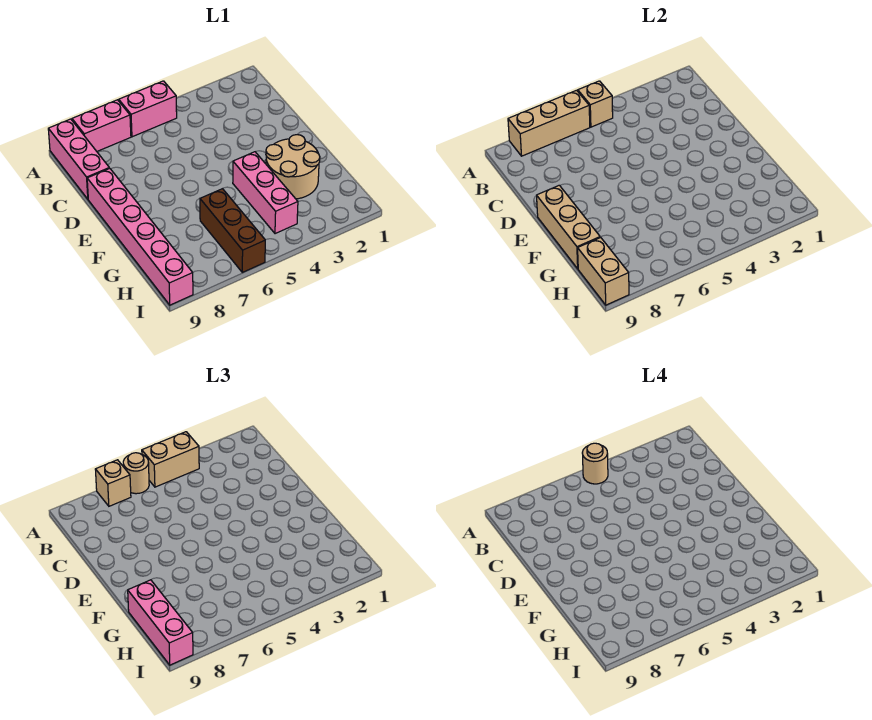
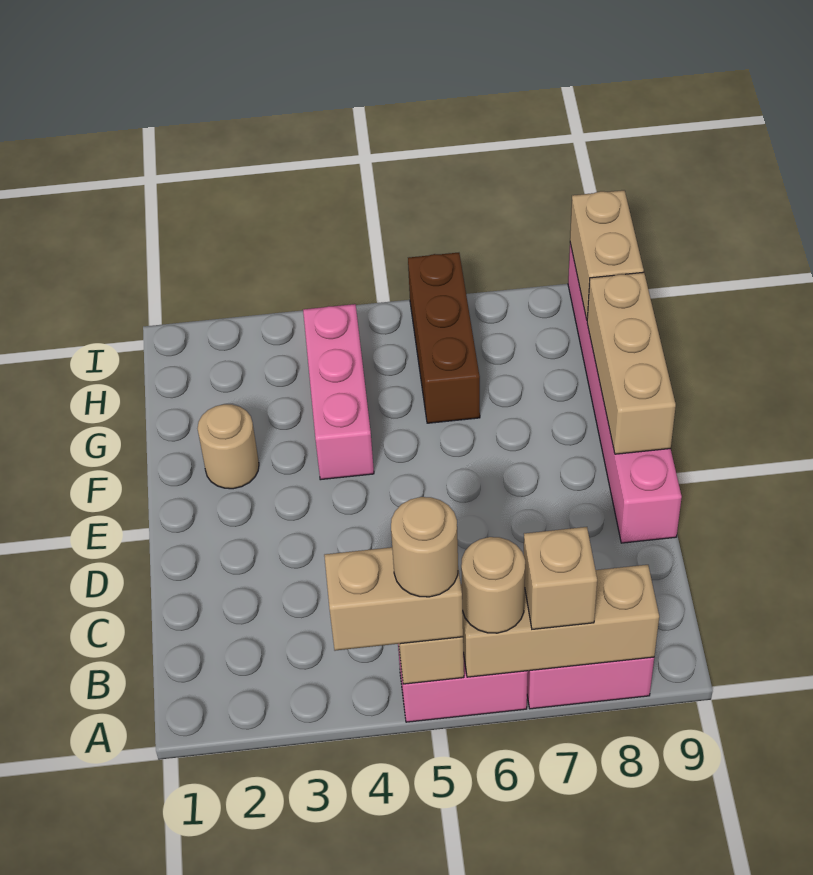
pink 1x3 brick [48,119,109,199] -> none
tan 2x2 round brick [266,135,320,199] -> tan 1x1 round brick [198,404,259,489]
pink 1x3 brick [128,580,193,665] -> none

